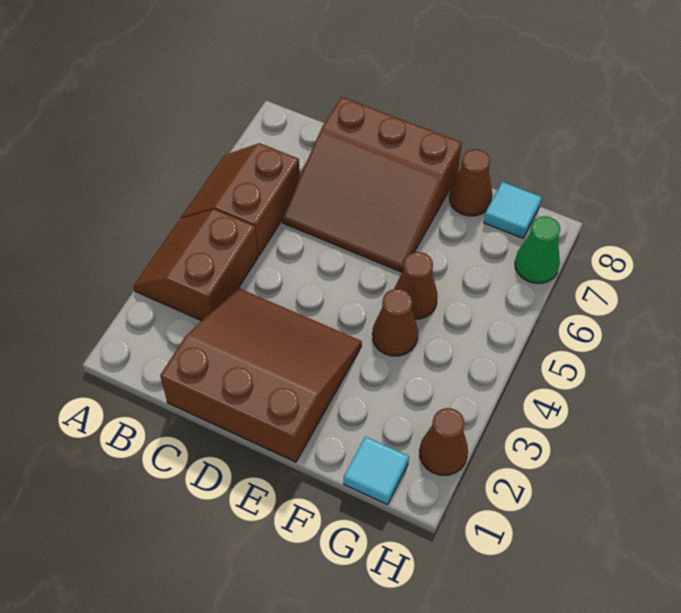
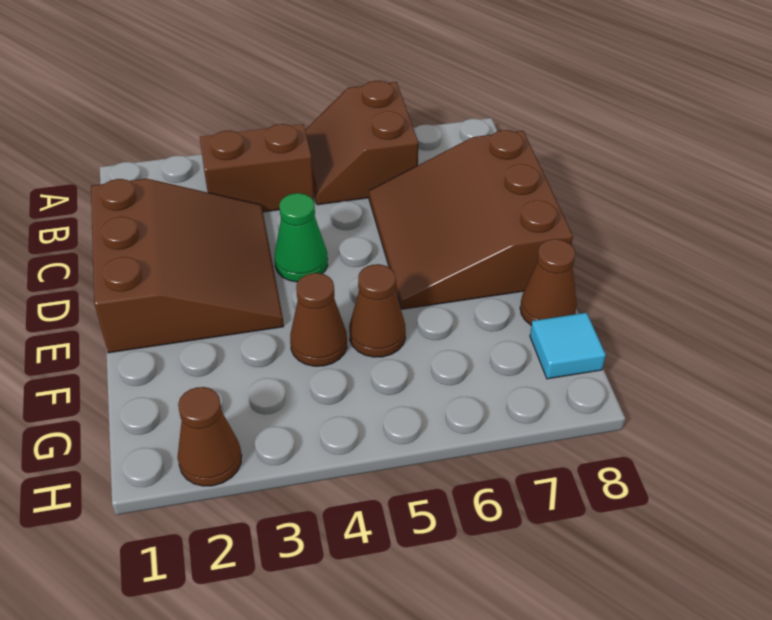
brown 2x2 slope [181,143,300,255] -> brown 2x2 slope turned to [305,81,418,205]
cyan 1x1 tile [344,436,409,505] -> none
green 1x1 cone [515,216,560,283] -> green 1x1 cone moved to [274,193,328,282]

